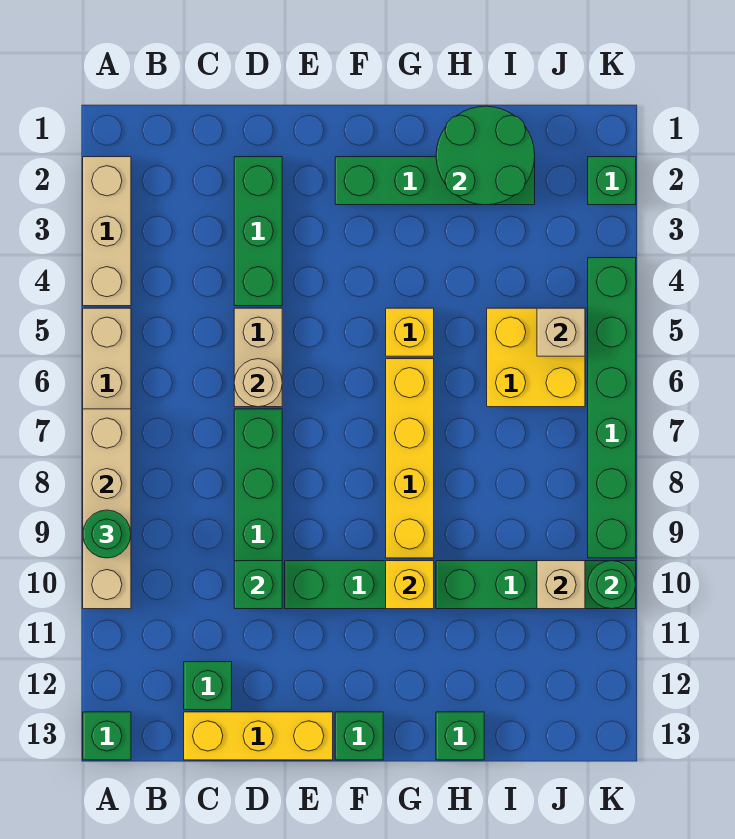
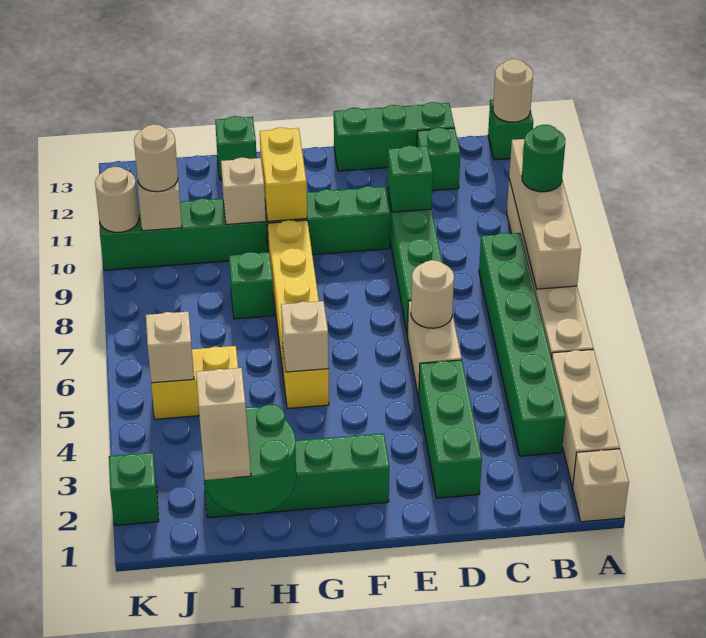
none -> tan 1x1 brick [572,449,629,522]
none -> tan 1x1 round brick [493,59,533,122]
yellow 1x3 brick [184,712,333,760] -> green 1x3 brick [334,102,455,171]
green 1x1 brick [335,712,383,760] -> green 1x1 brick moved to [229,252,274,319]
none -> tan 1x1 brick [281,301,329,372]
yellow 1x1 brick [386,561,434,609] -> yellow 1x2 brick [260,127,307,221]
none -> tan 1x1 brick [221,157,266,225]
none -> tan 1x2 slope [196,368,251,480]
yellow 2x2 brick [487,308,585,407] -> yellow 1x2 brick [151,346,238,419]
none -> tan 1x1 round brick [134,124,178,192]
green 1x6 brick [588,258,636,558] -> green 1x6 brick moved to [479,233,566,456]
green 1x1 round brick [588,561,636,609] -> tan 1x1 round brick [95,167,139,232]

